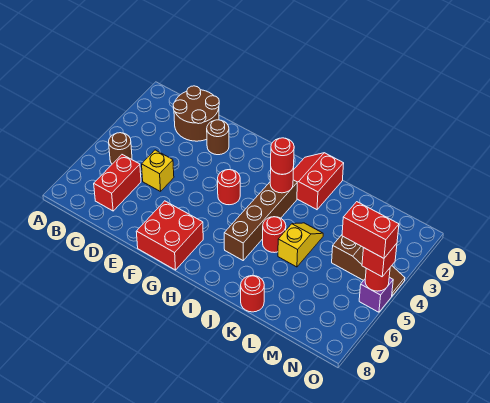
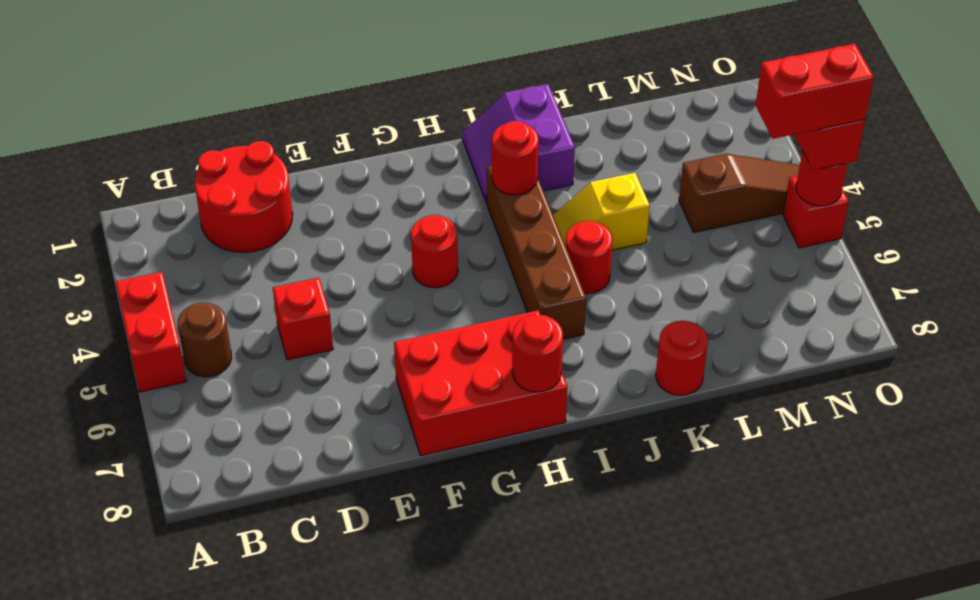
brown 2x2 round brick [173,86,219,141] -> red 2x2 round brick [195,141,293,252]
red 1x2 brick [94,155,141,211] -> red 1x2 brick moved to [116,272,187,392]
yellow 1x1 brick [142,150,174,192] -> red 1x1 brick [273,277,333,360]
brown 1x1 round brick [207,120,229,155] -> none
red 2x2 brick [136,201,203,270] -> red 2x3 brick [394,310,568,456]
red 2x2 slope [293,153,344,210] -> purple 2x2 slope [462,84,575,203]
red 1x1 round brick [271,138,294,174] -> red 1x1 round brick moved to [512,315,563,392]
yellow 1x2 slope [278,223,323,267] -> yellow 1x2 slope turned to [553,173,650,250]
purple 1x1 brick [359,277,393,312] -> red 1x1 brick [783,176,849,248]

